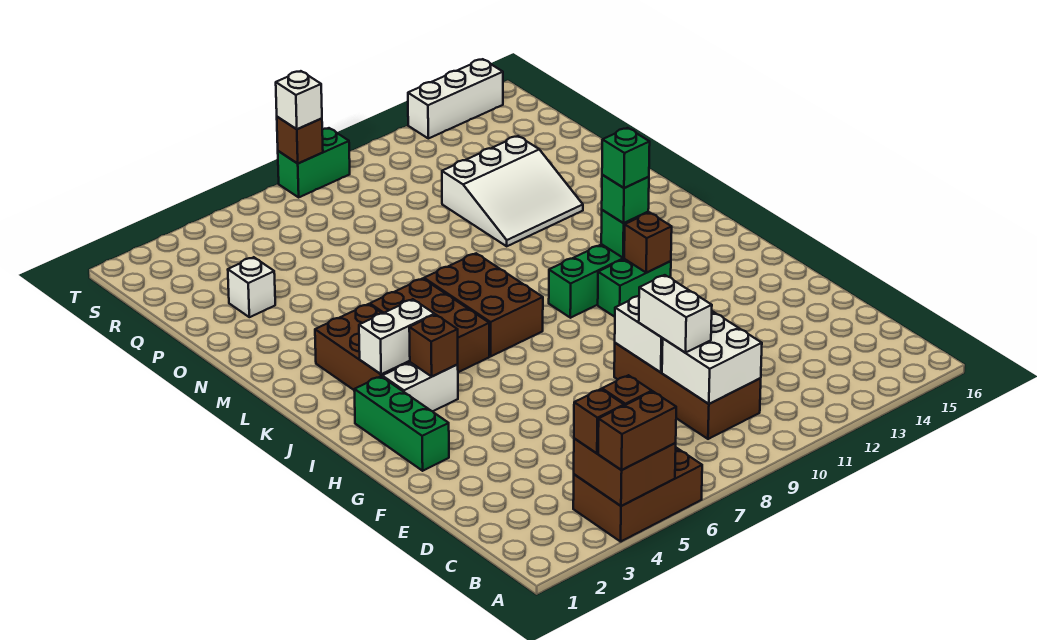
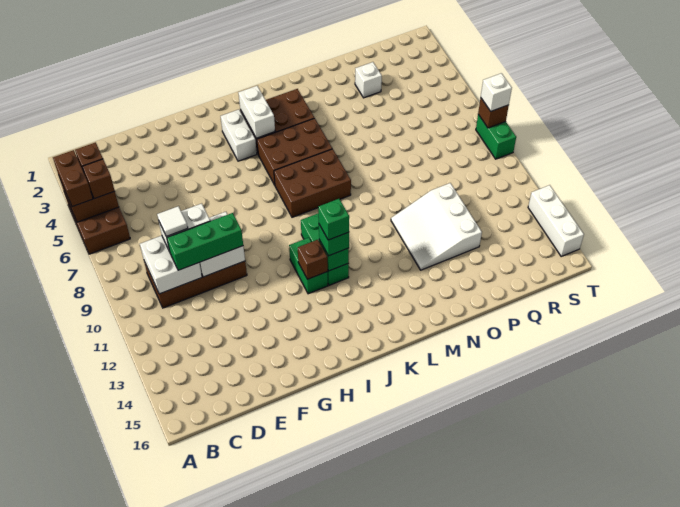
none -> white 1x1 tile [157,206,188,236]
green 1x3 brick [354,376,449,471] -> green 1x3 brick moved to [167,213,243,270]
brown 1x1 brick [409,315,458,376] -> none

